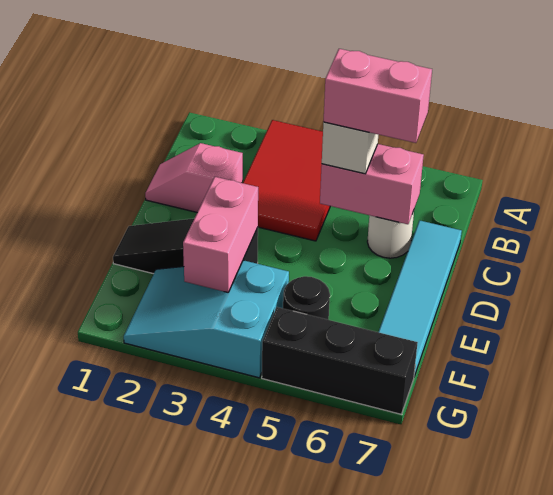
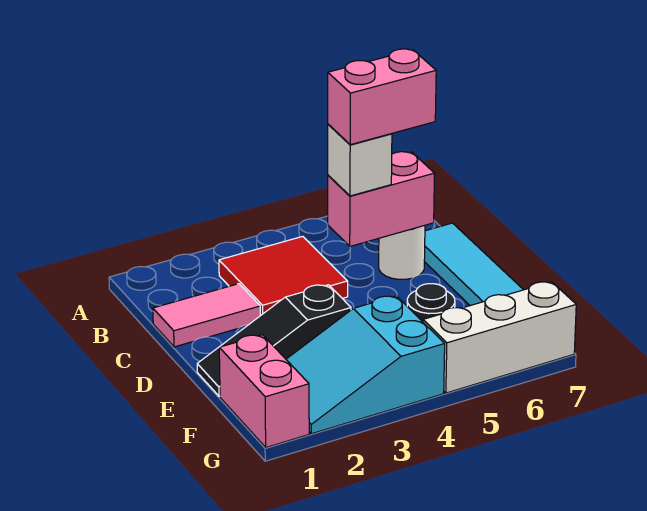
red 2x3 tile [243,120,330,241] -> red 2x2 tile [219,236,348,316]
pink 1x2 slope [145,143,243,212] -> pink 1x2 tile [153,284,260,347]
pink 1x2 brick [183,177,258,292] -> pink 1x2 brick moved to [219,335,309,447]
black 1x3 brick [262,307,418,414] -> white 1x3 brick [423,282,576,393]

